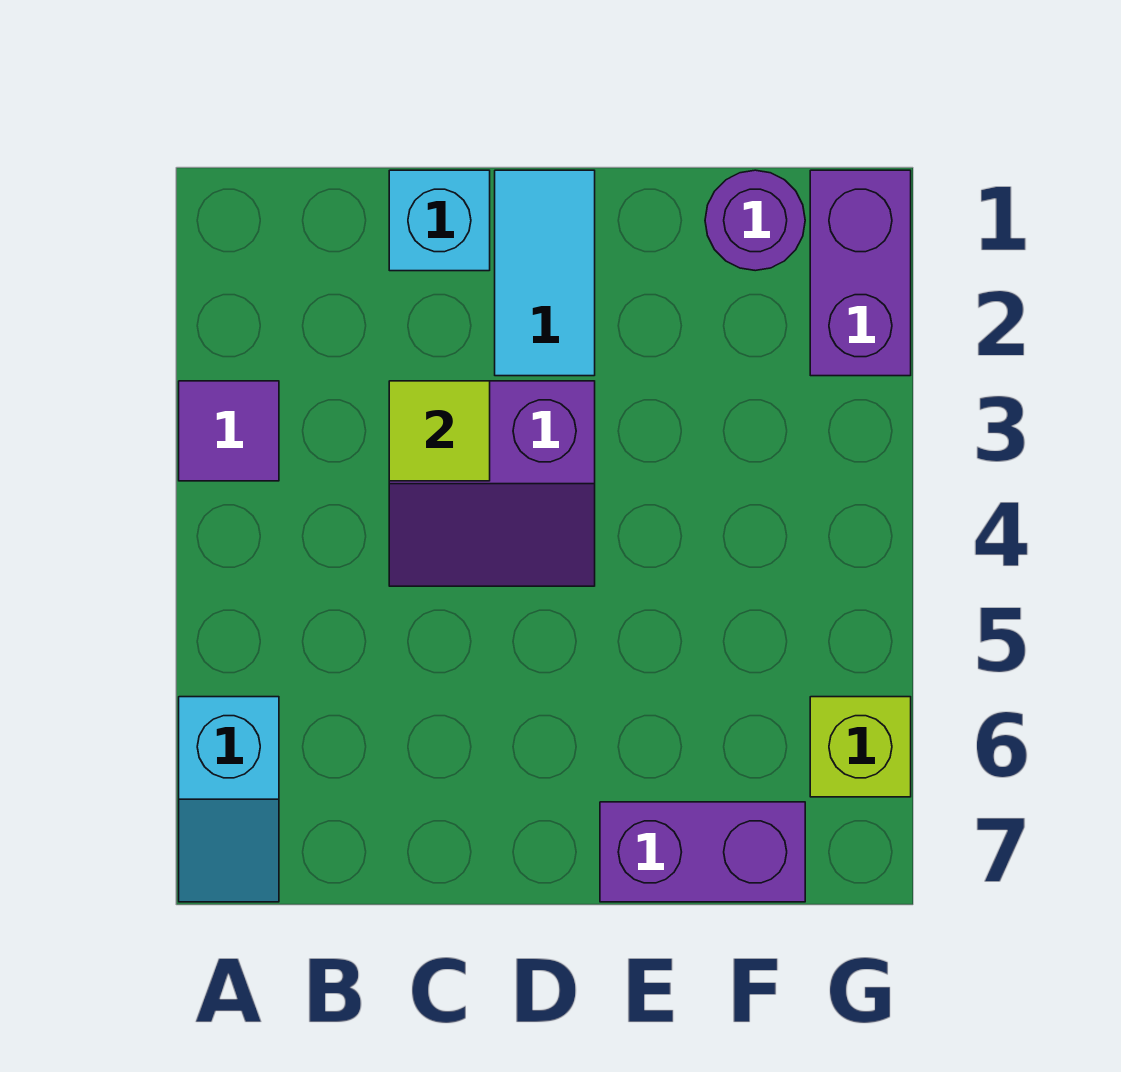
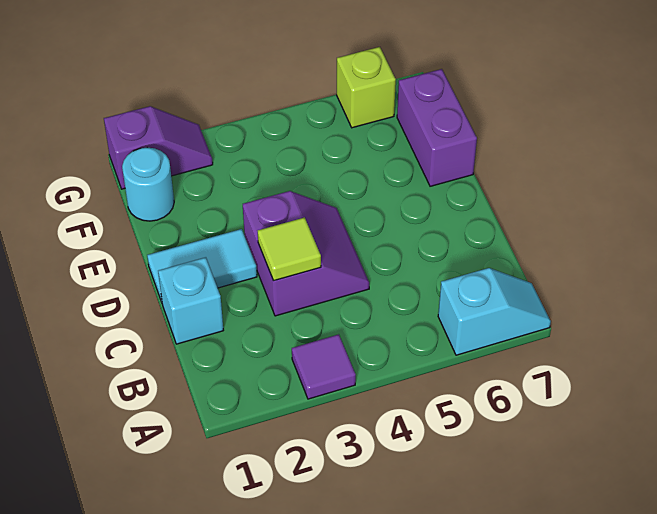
purple 1x1 round brick [705,170,805,271] -> cyan 1x1 round brick [122,148,174,221]
purple 1x2 brick [810,170,911,376] -> purple 1x2 slope [104,106,213,189]

